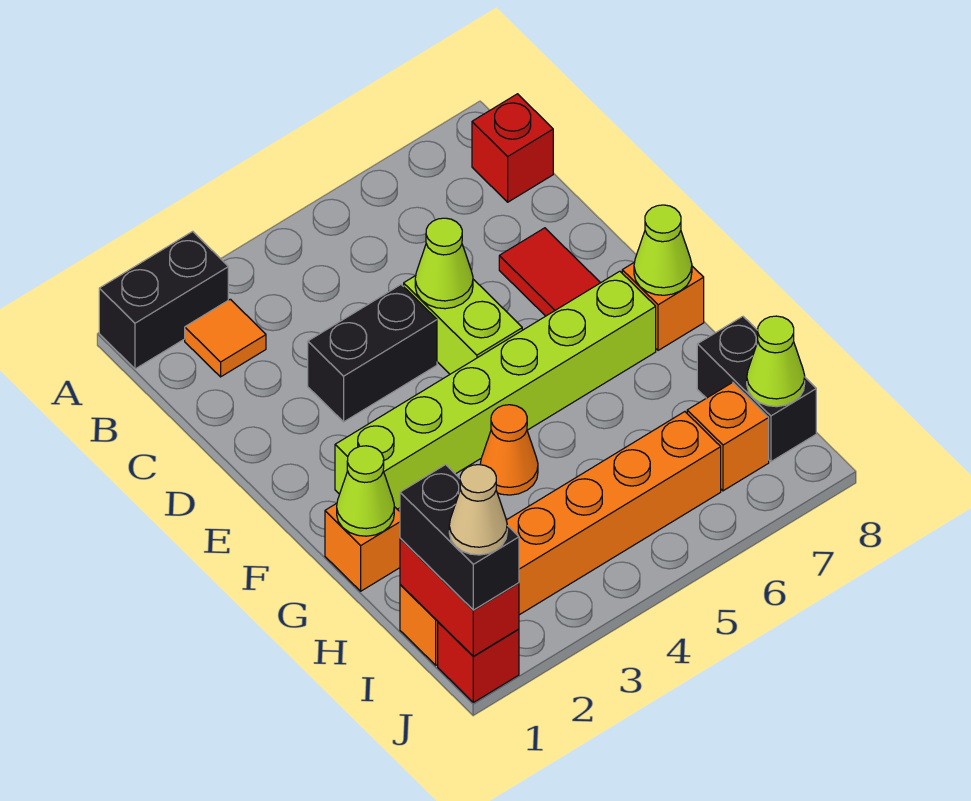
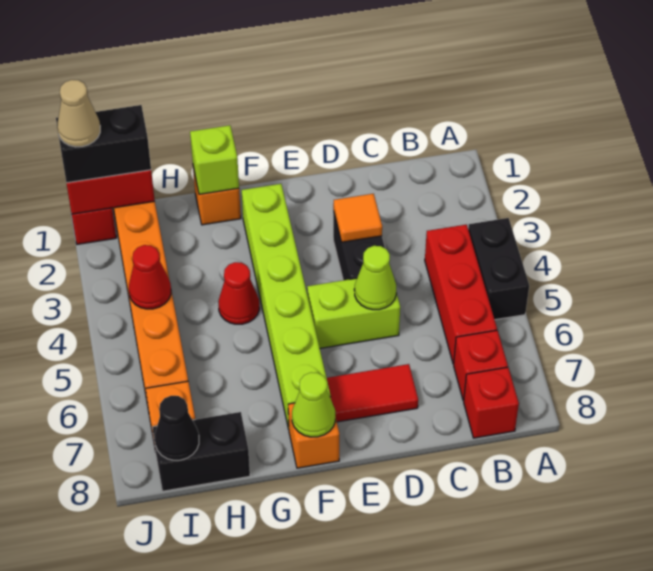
black 1x2 brick [99,231,228,369] -> black 1x2 brick moved to [468,218,529,320]
orange 1x1 tile [185,299,266,377] -> orange 1x1 tile moved to [333,194,382,242]
none -> red 1x3 brick [425,225,497,364]
none -> red 1x1 brick [454,330,508,401]
lime 1x1 cone [337,446,394,536] -> lime 1x1 brick [190,125,239,194]
orange 1x1 cone [480,405,538,495] -> red 1x1 cone [218,262,259,324]
none -> red 1x1 cone [129,245,171,309]
lime 1x1 cone [747,316,805,407] -> black 1x1 cone [155,396,199,460]

